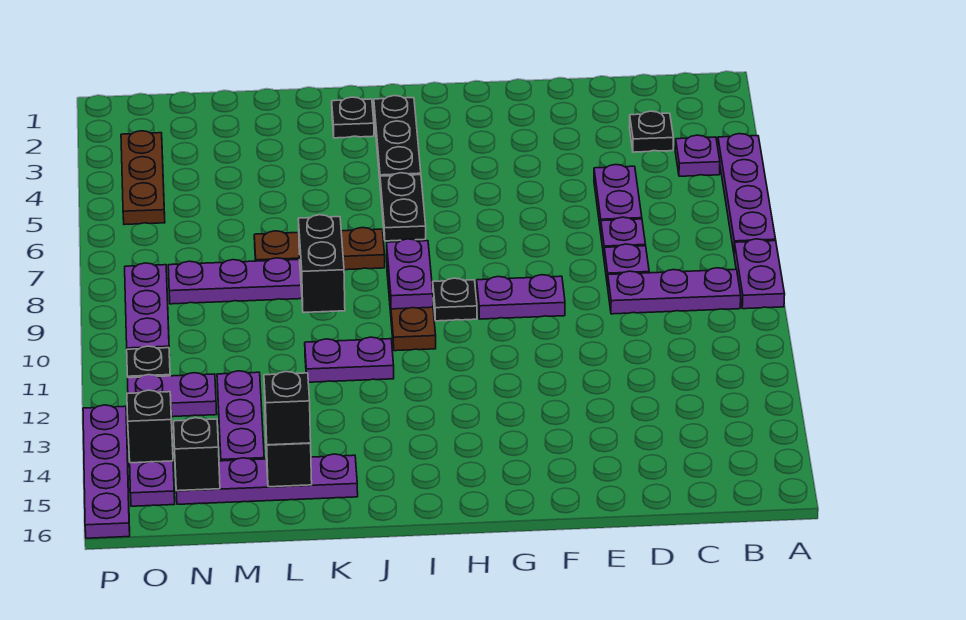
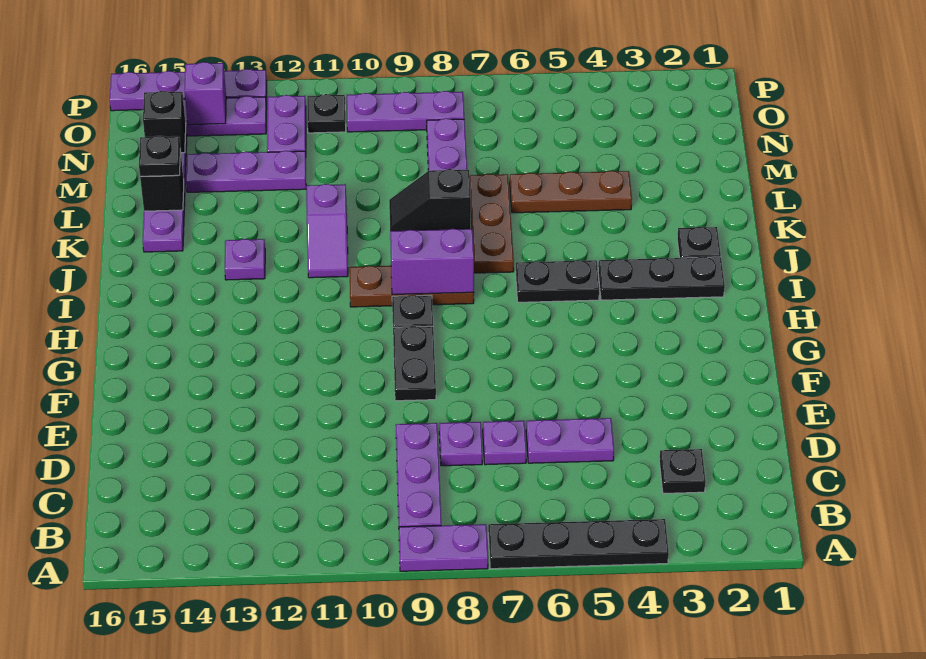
purple 1x4 plate [718,134,776,252] -> black 1x4 plate [488,519,669,569]
purple 1x1 plate [675,135,720,176] -> purple 1x1 plate moved to [225,239,265,280]
purple 1x2 plate [477,275,565,319] -> black 1x2 plate [393,326,436,401]
purple 1x2 plate [387,239,433,309] -> purple 1x2 brick [390,229,474,295]
purple 1x2 plate [305,337,394,382] -> purple 1x2 slope [306,184,348,278]
black 1x2 brick [298,215,345,313] -> black 1x2 slope [389,169,471,231]
black 1x1 brick [264,372,311,445] -> black 1x1 plate [139,136,180,176]
brown 1x3 plate [121,131,165,225] -> brown 1x3 plate moved to [510,171,632,213]
black 1x1 brick [127,390,173,463] -> purple 1x1 brick [185,62,226,125]

